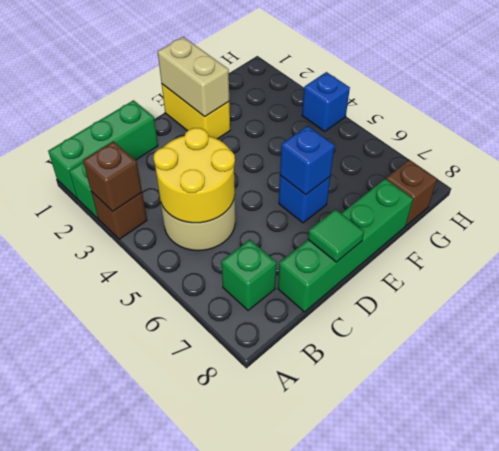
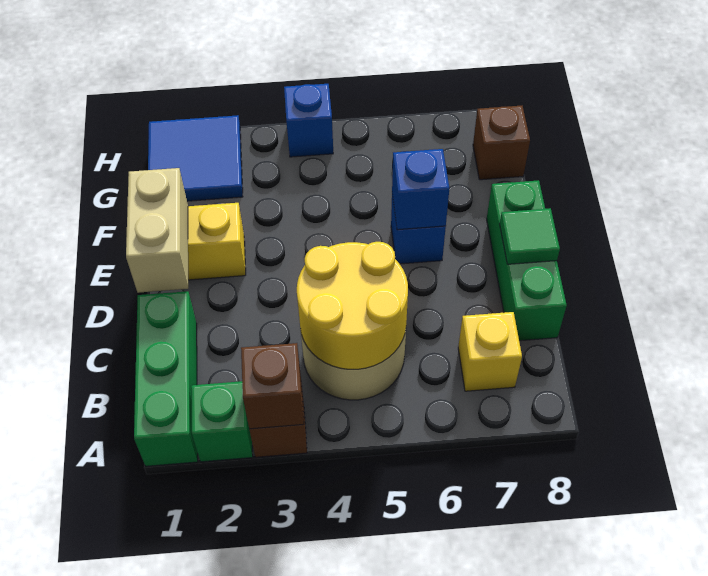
green 1x1 brick [221,240,277,310] -> yellow 1x1 brick [458,312,522,391]
green 1x4 brick [278,179,413,312] -> green 1x3 brick [487,180,567,341]
tan 1x2 brick [158,37,229,117] -> tan 1x2 brick turned to [126,168,188,293]
none -> blue 2x2 tile [148,115,243,201]

